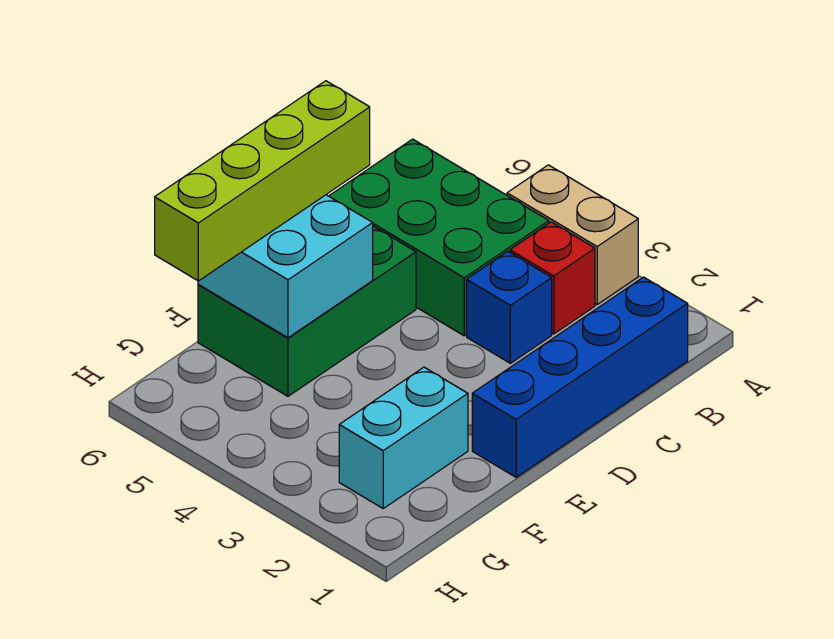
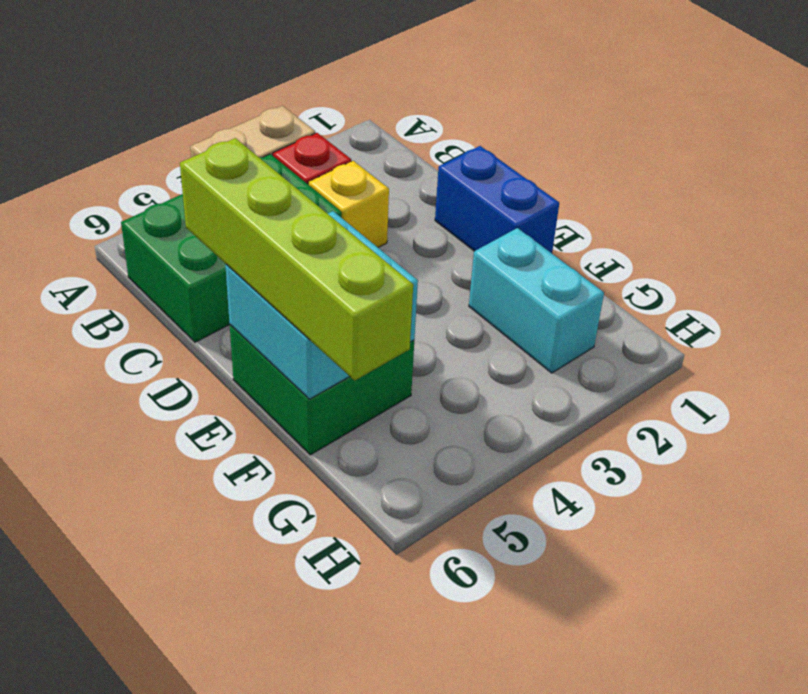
blue 1x4 brick [472,277,688,477] -> blue 1x2 brick [435,146,559,253]
blue 1x1 brick [467,251,552,363] -> yellow 1x1 brick [308,161,389,247]
green 2x3 brick [198,226,416,396] -> green 2x2 brick [230,325,414,455]

